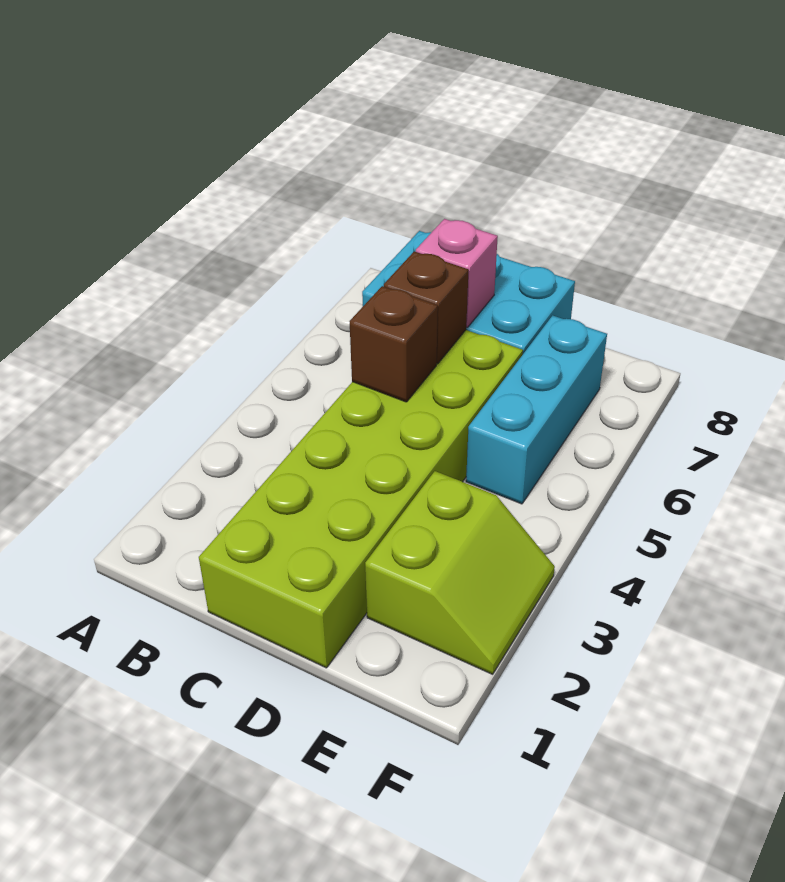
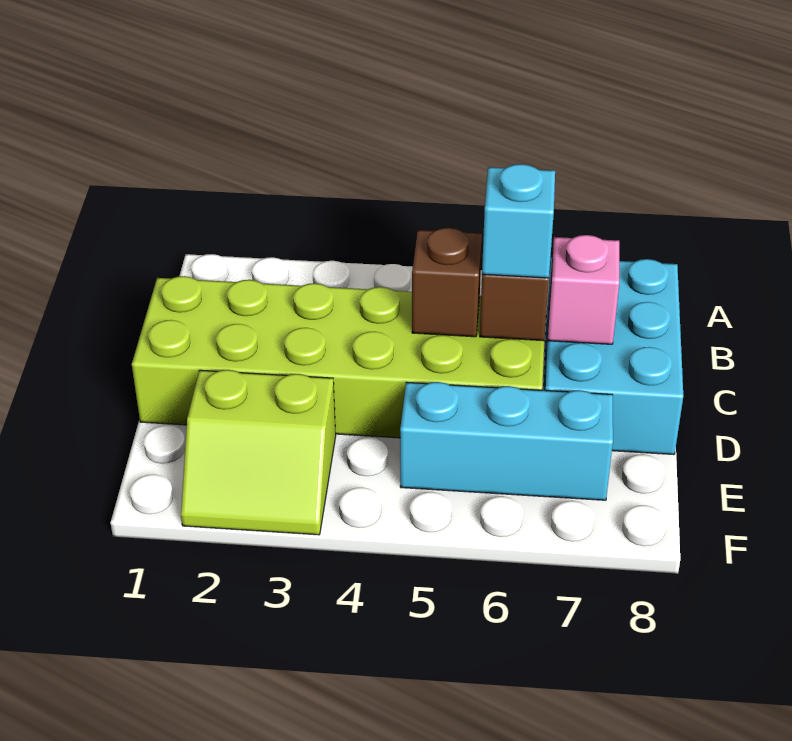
none -> cyan 1x1 brick [482,164,555,278]

